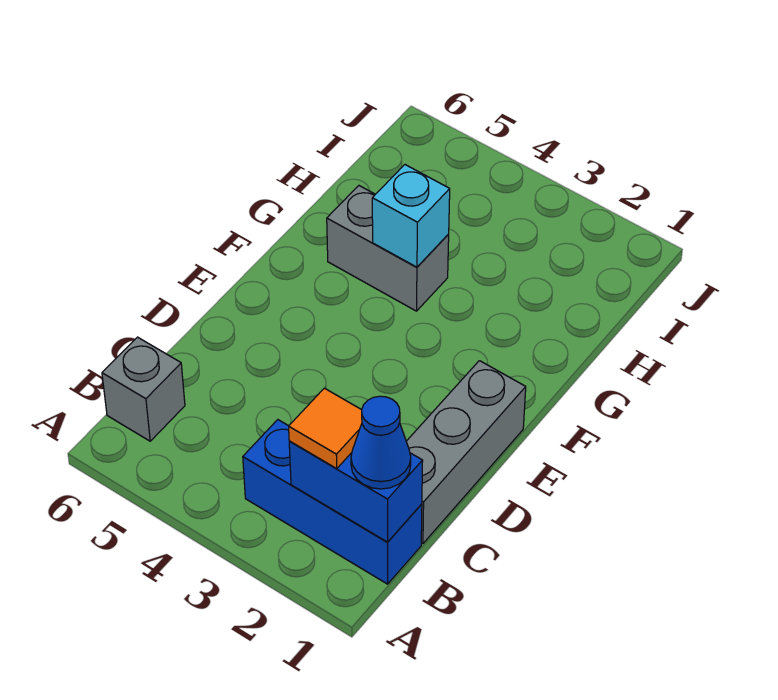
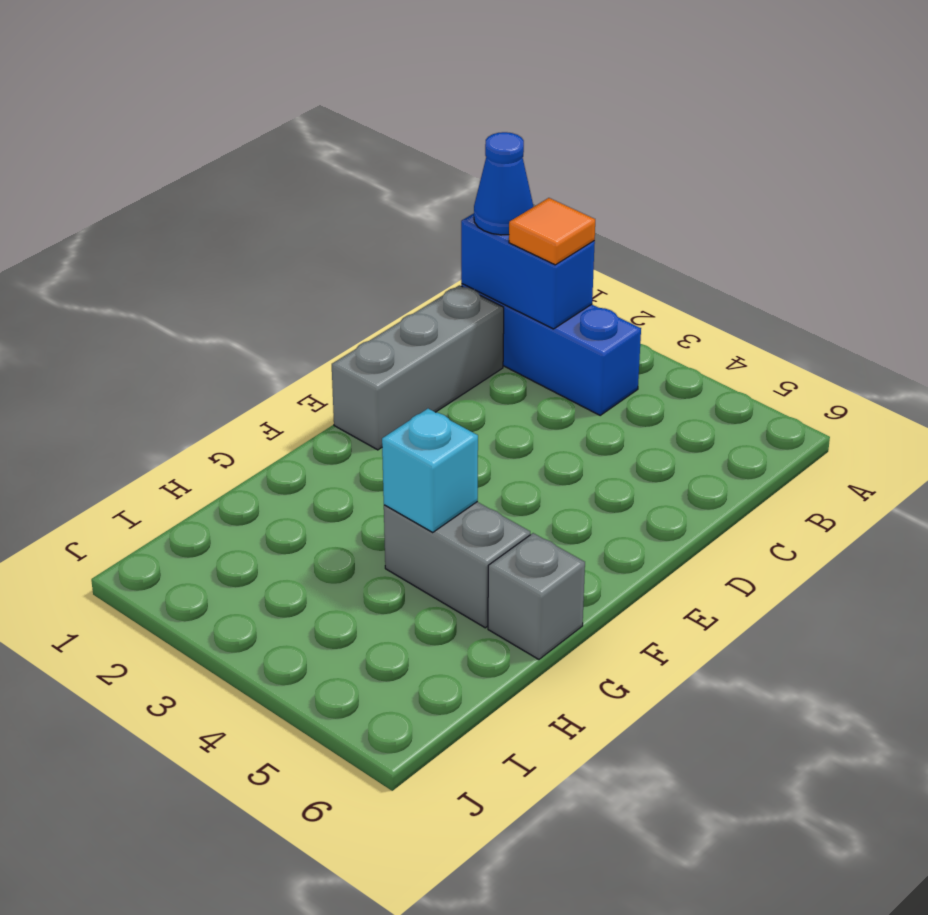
grey 1x1 brick [102,337,185,441] -> grey 1x1 brick moved to [488,533,585,659]

